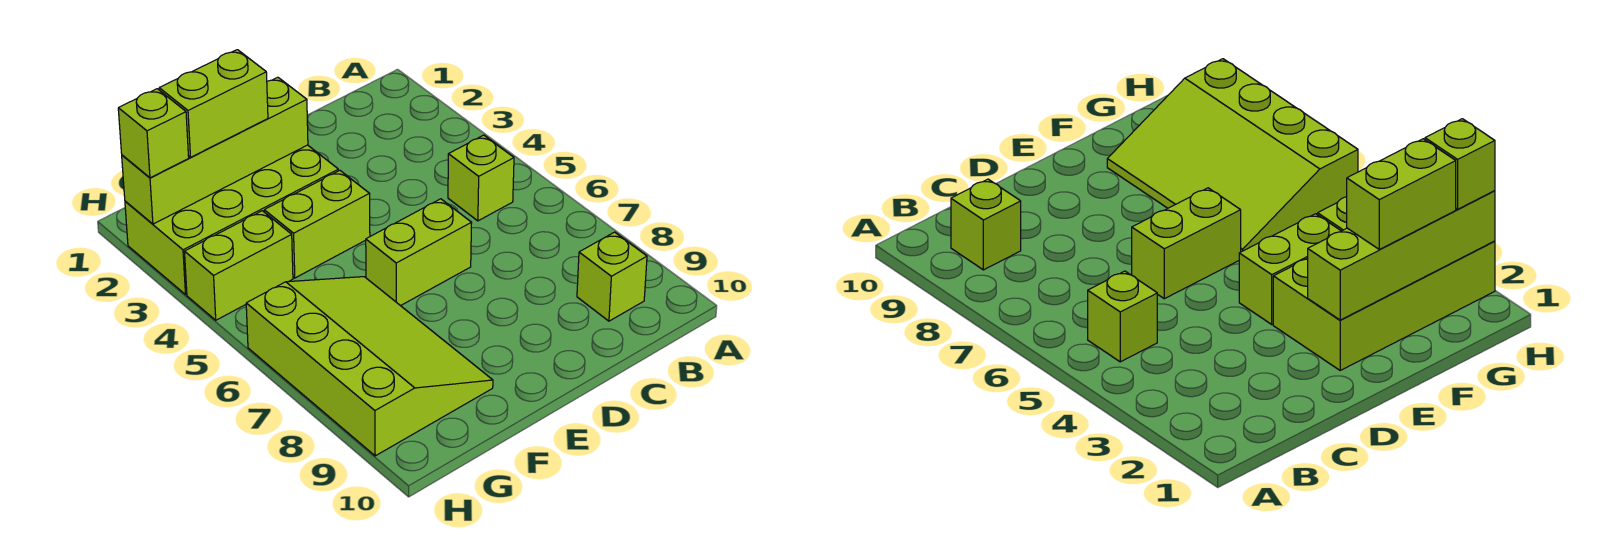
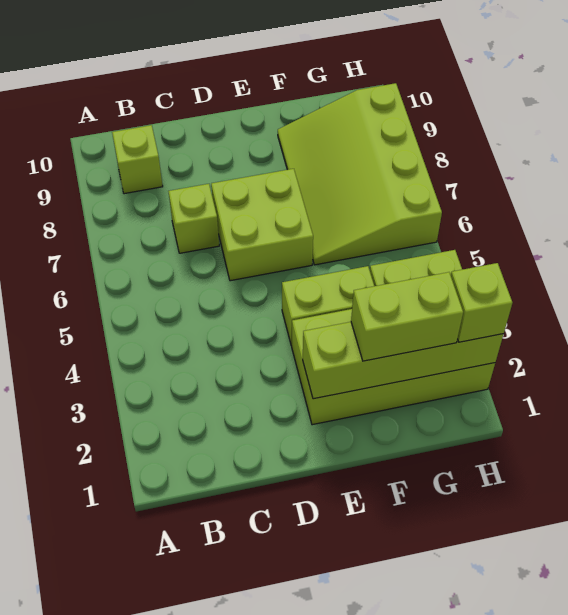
lime 1x1 brick [448,135,514,221] -> lime 1x1 brick moved to [168,184,219,253]
lime 1x2 brick [366,199,472,306] -> lime 2x2 brick [211,169,313,281]

